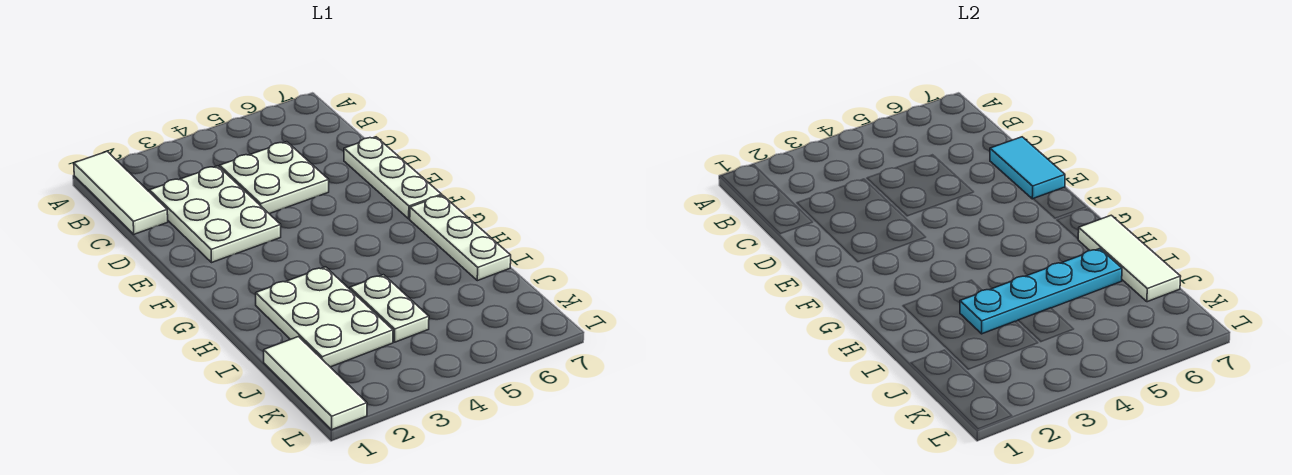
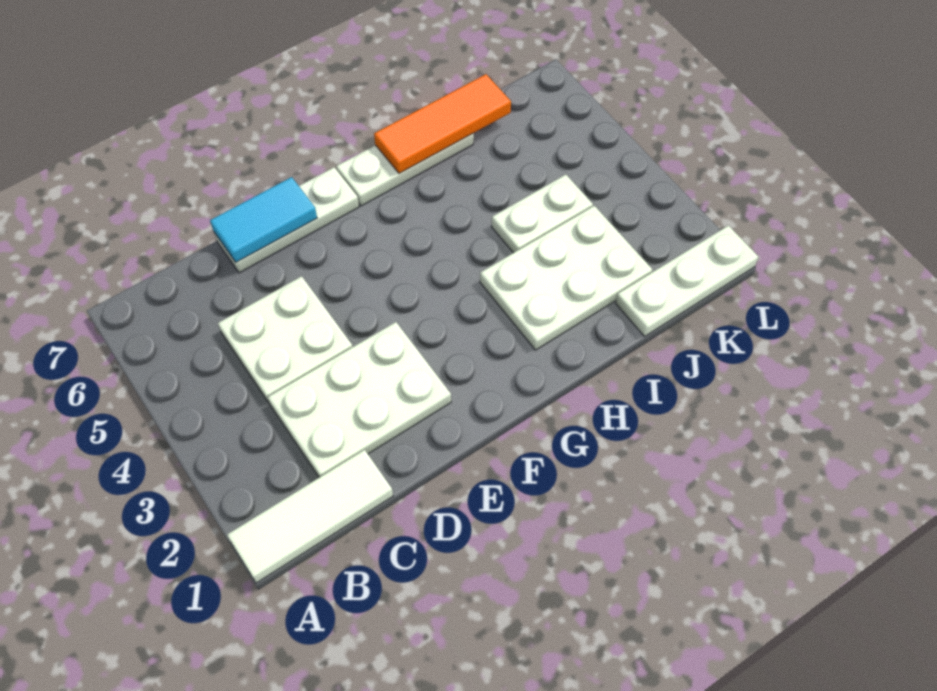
white 1x3 tile [1078,215,1181,302] -> orange 1x3 tile [374,74,511,174]
cyan 1x4 plate [960,249,1122,334] -> none
white 1x3 tile [264,337,367,430] -> white 1x3 plate [615,225,759,336]

